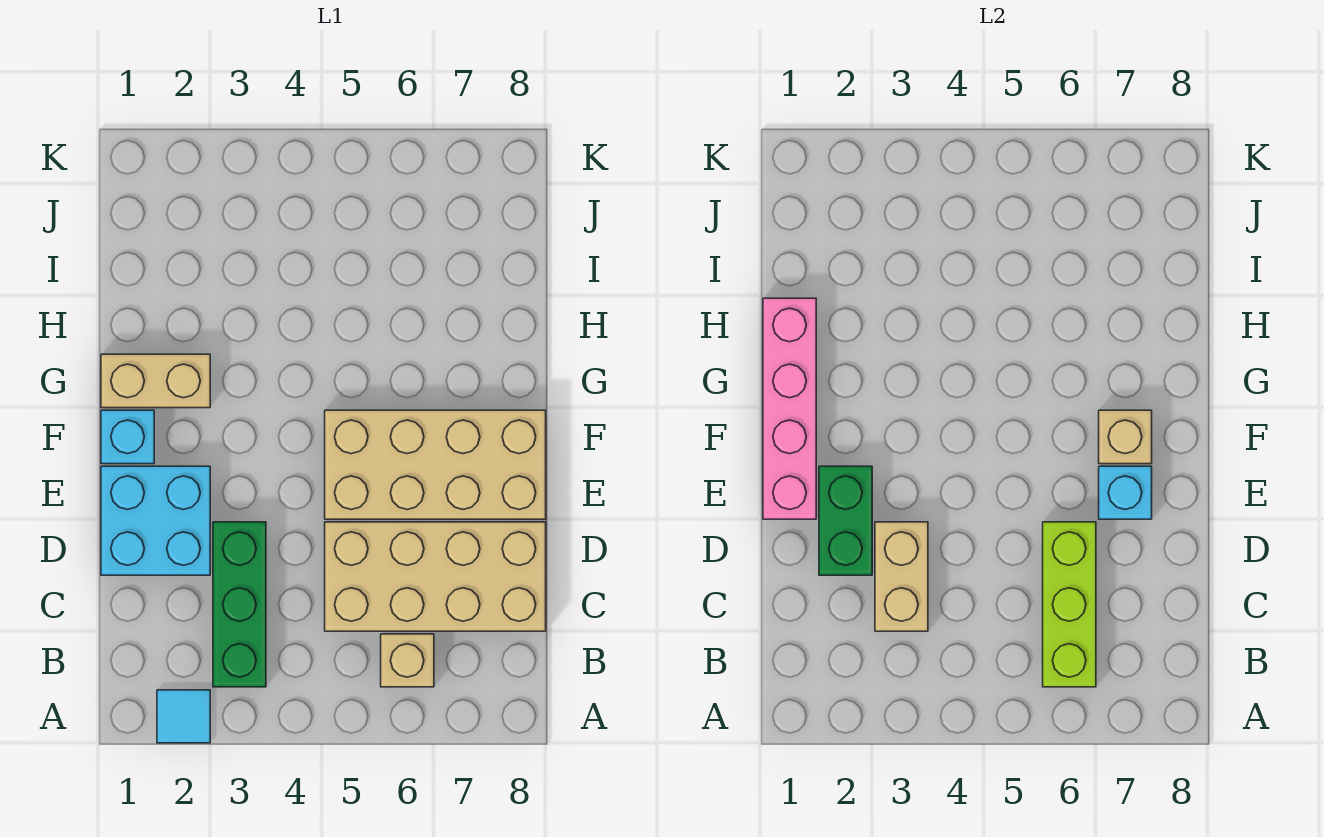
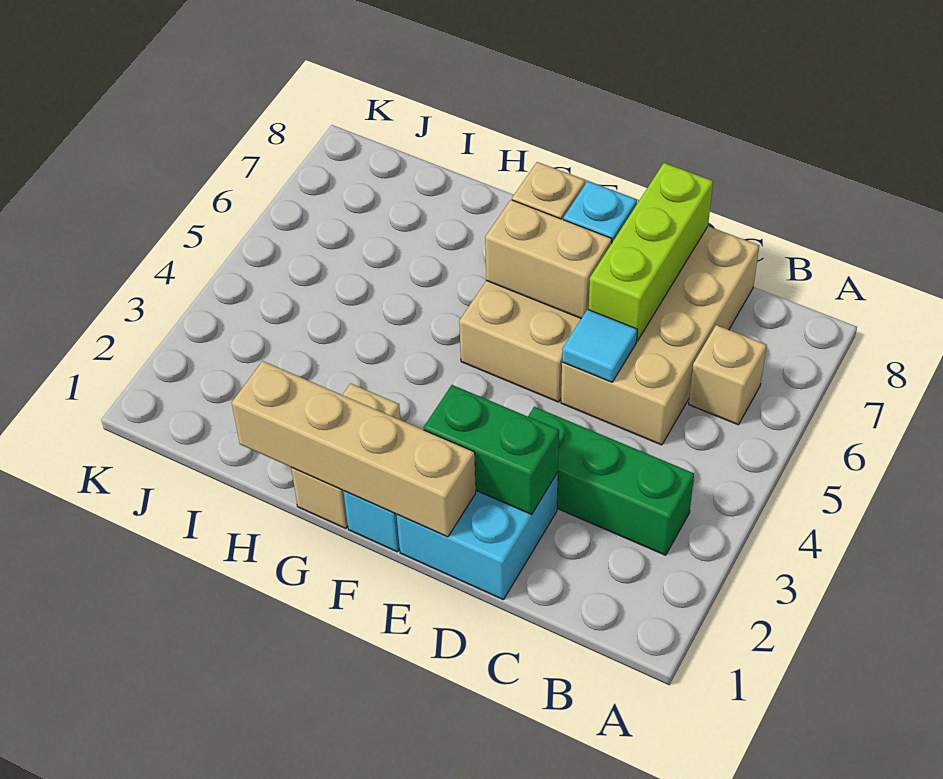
cyan 1x1 tile [157,690,210,743] -> cyan 1x1 tile moved to [562,309,637,382]
lime 1x3 brick [1043,522,1096,687] -> lime 1x3 brick turned to [588,163,713,341]
tan 1x2 brick [875,522,928,631] -> tan 1x2 brick moved to [485,200,612,318]
pink 1x4 brick [763,298,816,519] -> tan 1x4 brick [232,361,476,537]

